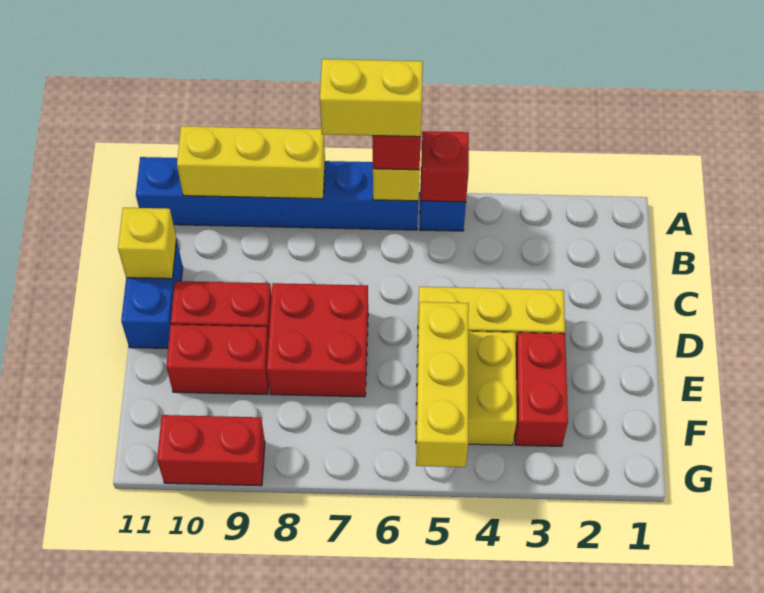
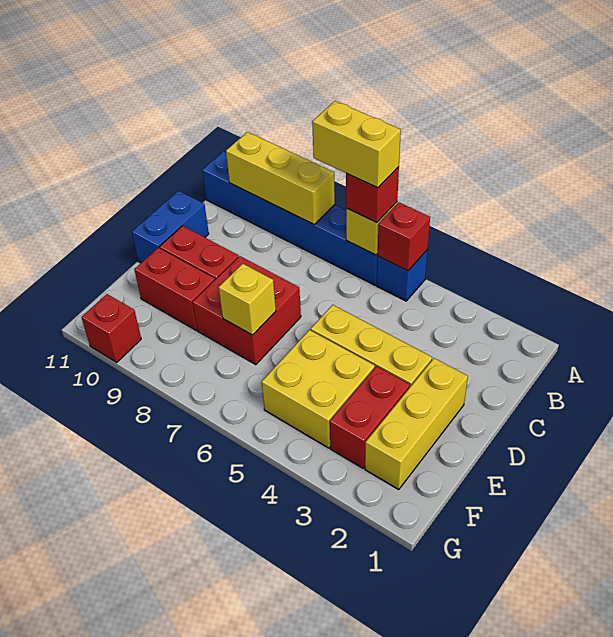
yellow 1x1 brick [118,208,176,279] -> yellow 1x1 brick moved to [218,264,276,335]
yellow 1x3 brick [416,302,469,467] -> yellow 1x3 brick moved to [365,358,468,490]
red 1x2 brick [157,415,265,486] -> red 1x1 brick [82,294,141,362]

